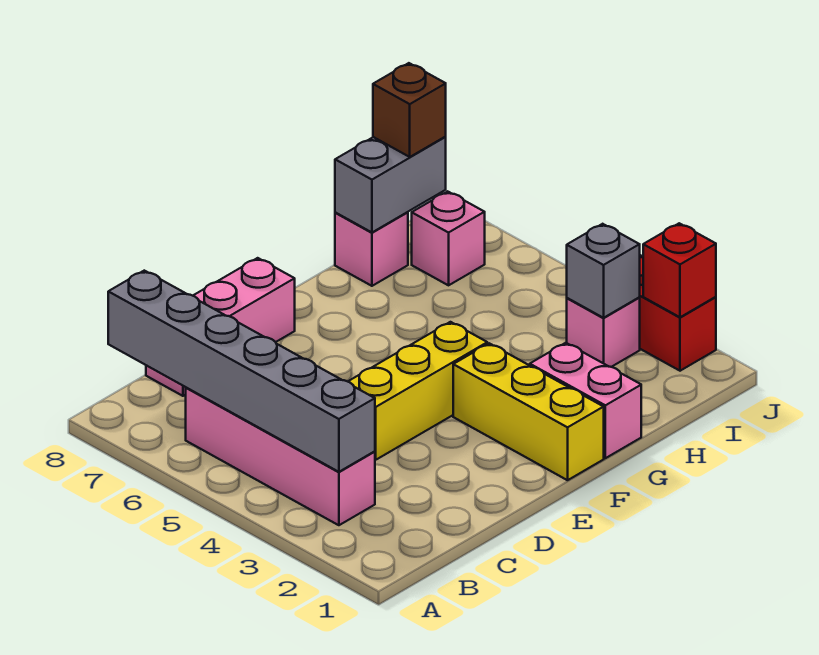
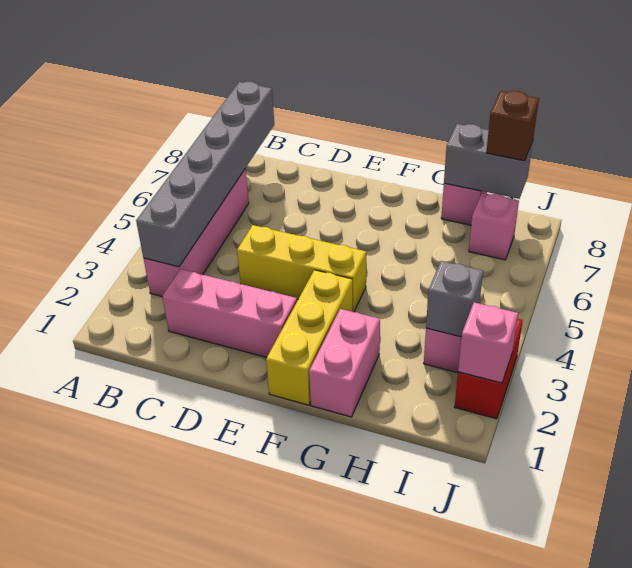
pink 1x3 brick [146,258,295,396] -> pink 1x3 brick moved to [162,269,297,357]
red 1x1 brick [643,223,716,317] -> pink 1x1 brick [458,302,518,383]

